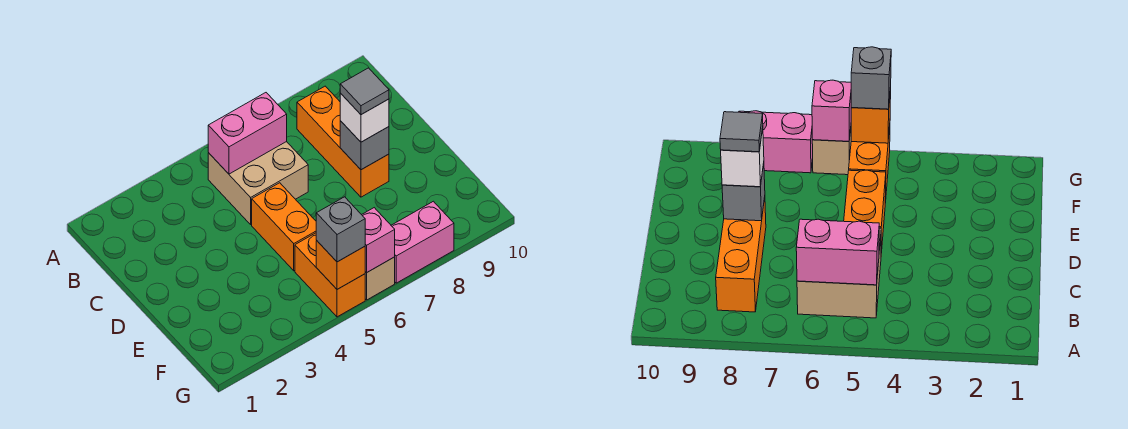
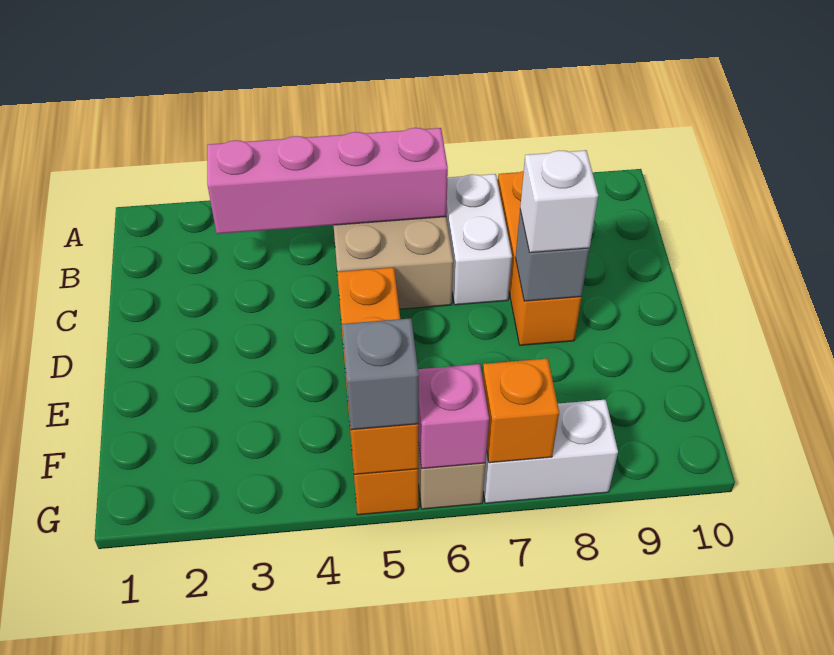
pink 1x2 brick [208,93,287,174] -> pink 1x4 brick [207,128,448,234]
none -> white 1x2 brick [446,174,512,305]
grey 1x1 tile [340,68,389,115] -> none
pink 1x2 brick [391,201,454,283] -> white 1x2 brick [483,400,618,503]
none -> orange 1x1 brick [482,358,559,463]

